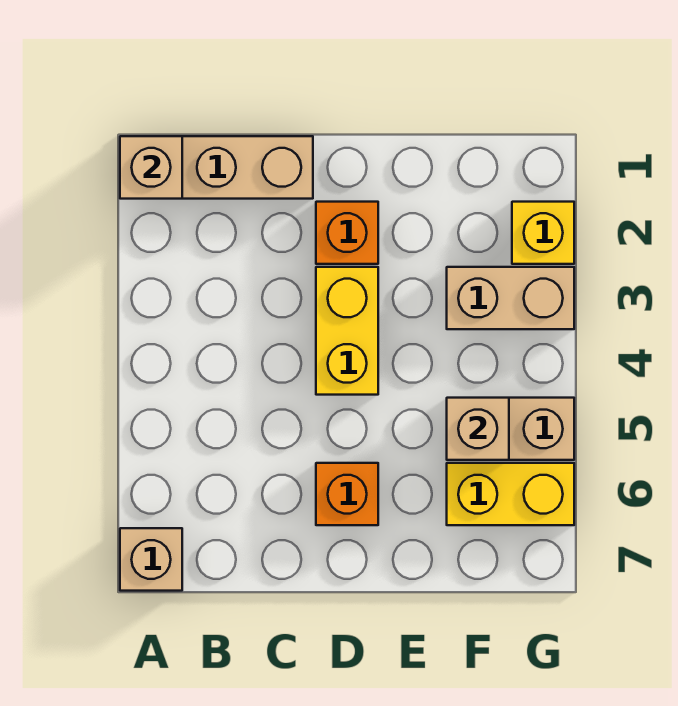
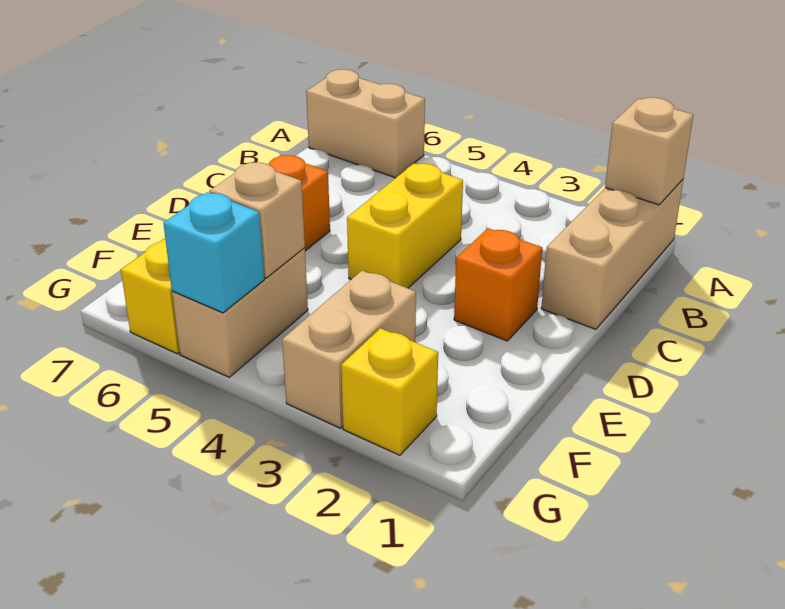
tan 1x1 brick [120,528,182,591] -> tan 1x2 brick [306,69,425,178]
yellow 1x2 brick [316,267,378,395] -> yellow 1x2 brick turned to [347,163,463,288]
none -> cyan 1x1 brick [163,192,264,313]

